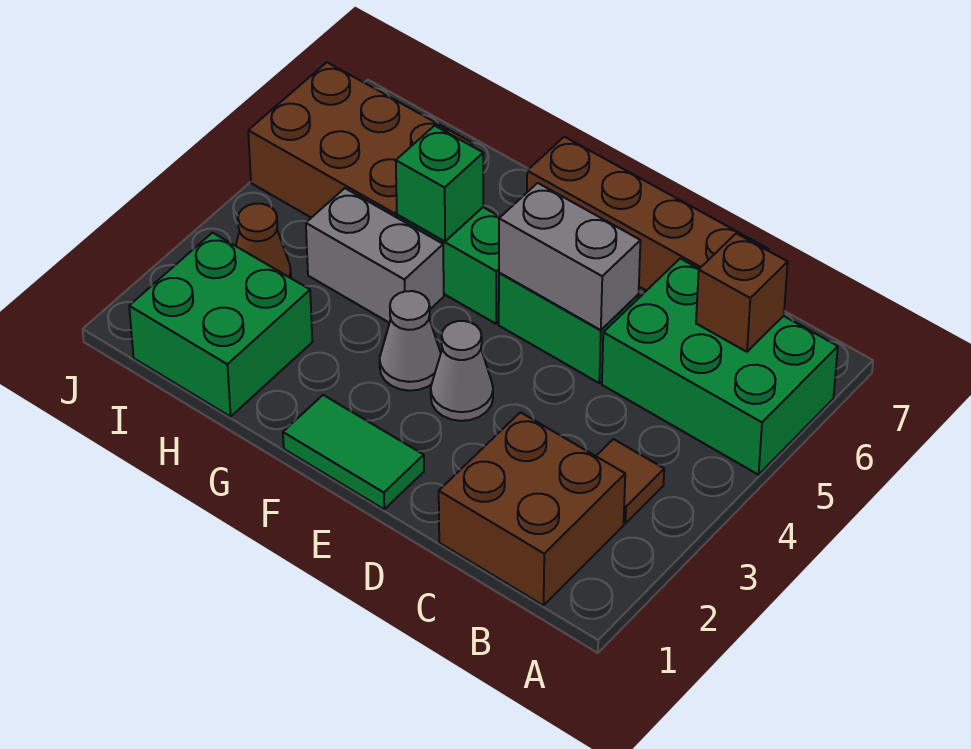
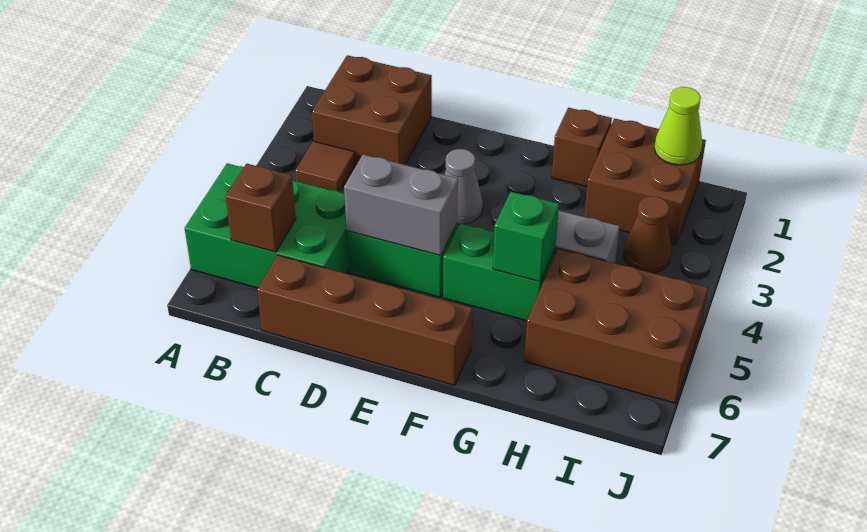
green 1x2 tile [283,395,424,509] -> none
grey 1x1 cone [380,291,441,391] -> none
none -> brown 1x1 brick [552,108,612,187]
green 2x2 brick [129,233,312,417] -> brown 2x2 brick [584,118,706,244]
none -> lime 1x1 cone [654,87,702,165]

